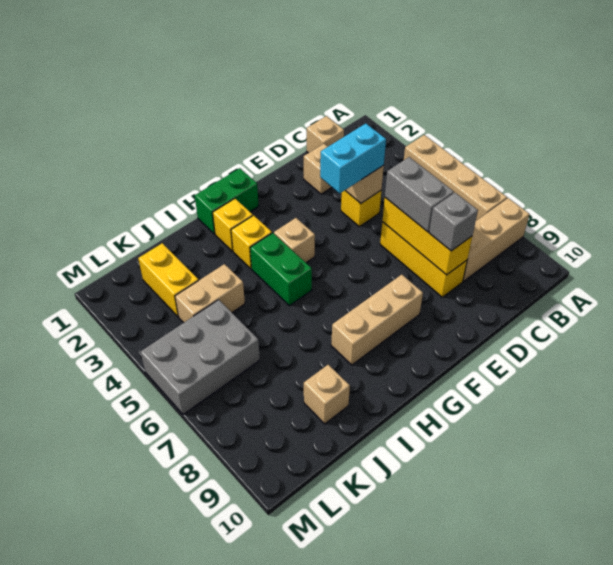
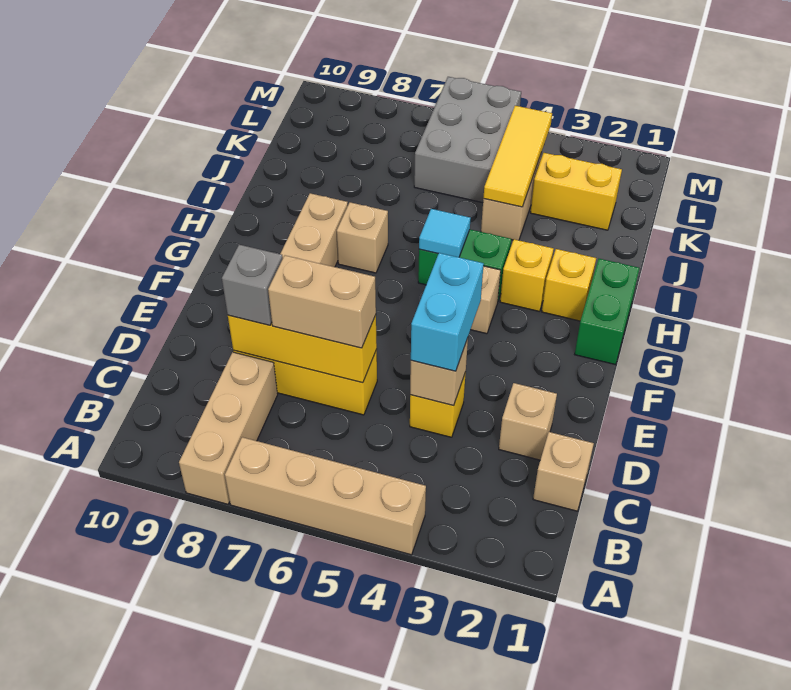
grey 1x2 brick [385,157,454,232] -> tan 1x2 brick [268,255,376,348]
none -> cyan 1x1 tile [419,209,471,257]
none -> yellow 1x3 tile [484,106,552,207]
tan 1x1 brick [304,365,350,424] -> tan 1x1 brick moved to [337,202,388,273]

